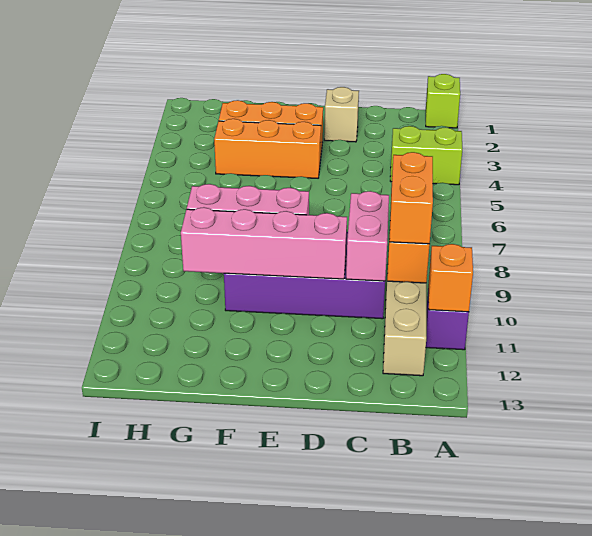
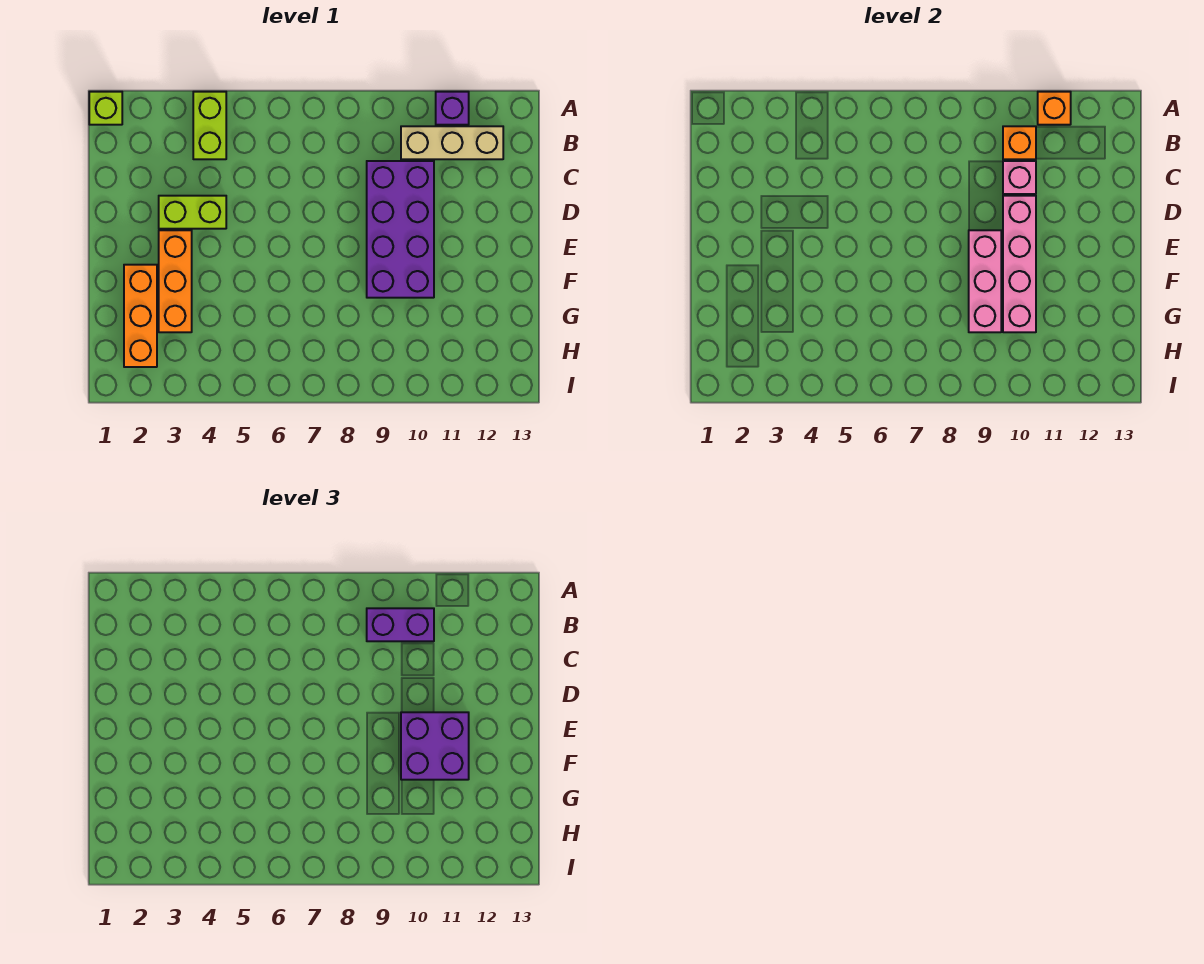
orange 1x2 brick [389,152,433,244] -> purple 1x2 brick [367,608,434,641]
pink 1x2 brick [346,191,389,281] -> pink 1x1 brick [1003,161,1036,194]
tan 1x1 brick [324,87,359,142] -> none
none -> lime 1x2 brick [159,196,226,229]
orange 1x3 brick [214,119,321,178] -> orange 1x3 brick moved to [124,265,157,367]
none -> purple 2x2 brick [401,712,469,780]

